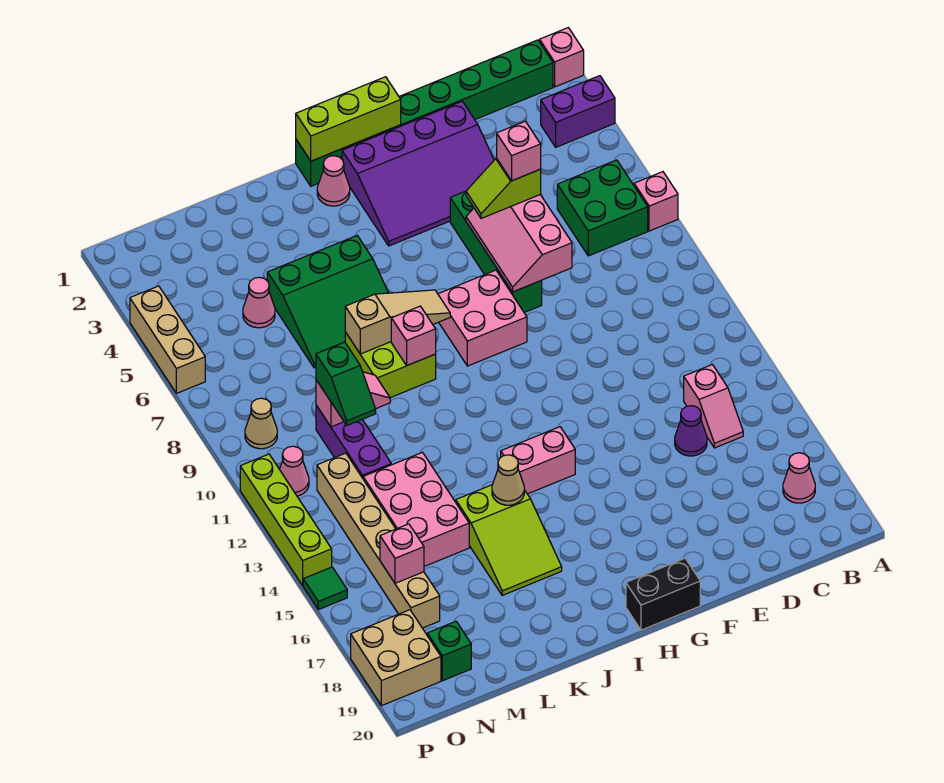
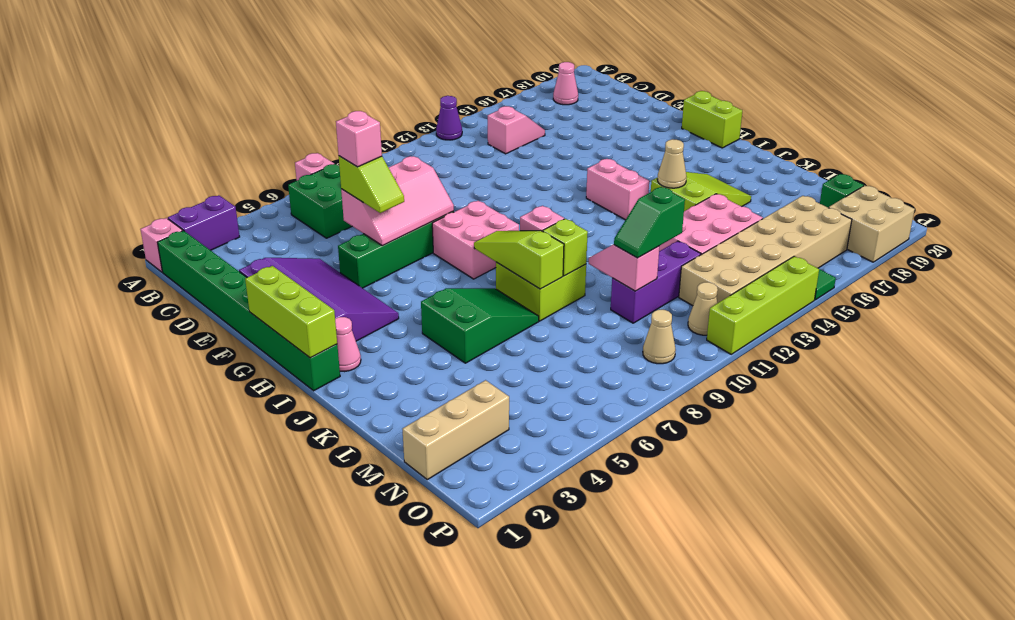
purple 1x2 brick [541,76,615,147] -> purple 1x2 brick turned to [168,195,240,250]
purple 1x1 cone [675,406,707,456] -> purple 1x1 cone moved to [436,96,462,140]
black 1x2 brick [626,559,700,630] -> lime 1x2 brick [682,91,742,148]
tan 1x3 slope [345,290,450,354] -> lime 1x3 slope [474,231,564,289]
green 3x3 slope [267,236,388,368] -> green 2x3 slope [421,288,539,363]
none -> lime 1x1 brick [543,219,588,276]
pink 1x1 cone [243,277,275,328] -> none
green 1x2 slope [316,342,376,425] -> green 1x2 slope turned to [614,187,685,258]
tan 1x6 brick [317,453,440,628] -> tan 2x6 brick [679,196,852,306]
pink 1x1 brick [380,524,424,583] -> none
pink 1x1 cone [279,446,309,496] -> tan 1x1 cone [688,282,718,335]
tan 1x3 brick [130,286,205,393] -> tan 1x3 brick moved to [402,380,509,480]

